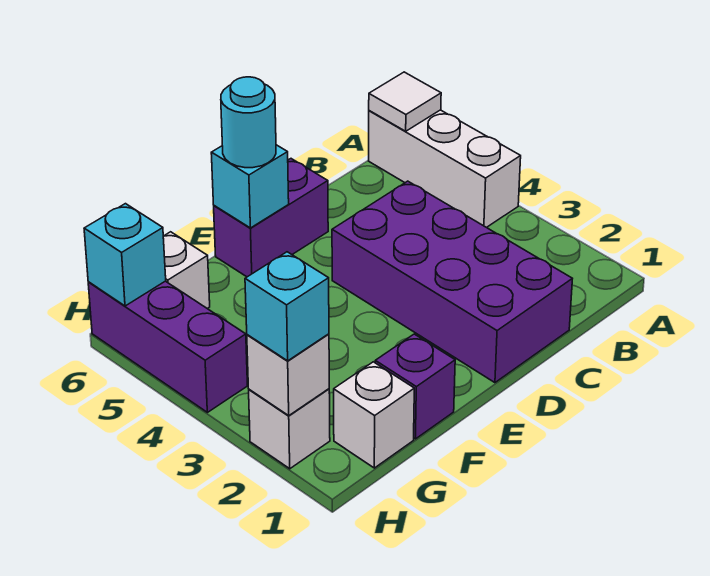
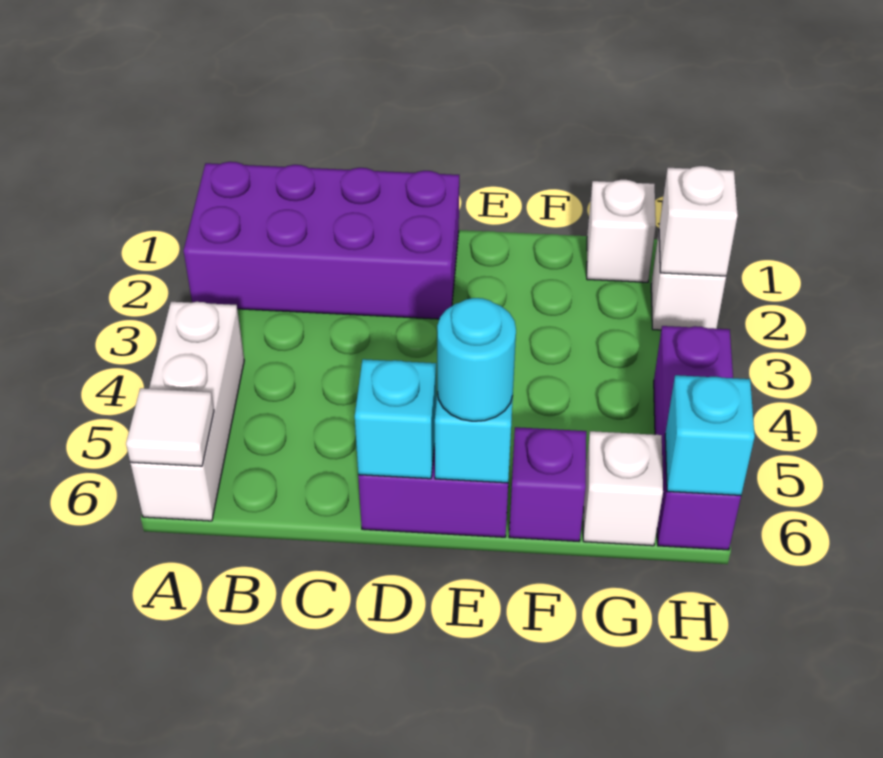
purple 2x4 brick [332,181,572,383] -> purple 2x4 brick turned to [184,162,459,319]
purple 1x1 brick [375,334,455,439] -> purple 1x1 brick moved to [509,427,586,541]
cyan 1x1 brick [245,252,329,361] -> cyan 1x1 brick moved to [355,359,436,479]

